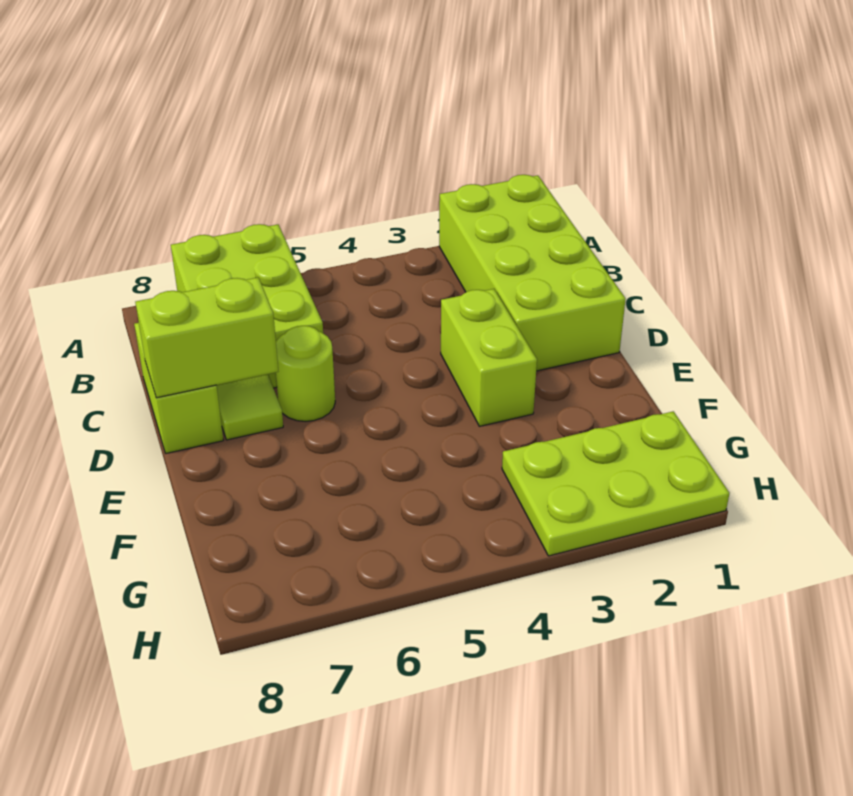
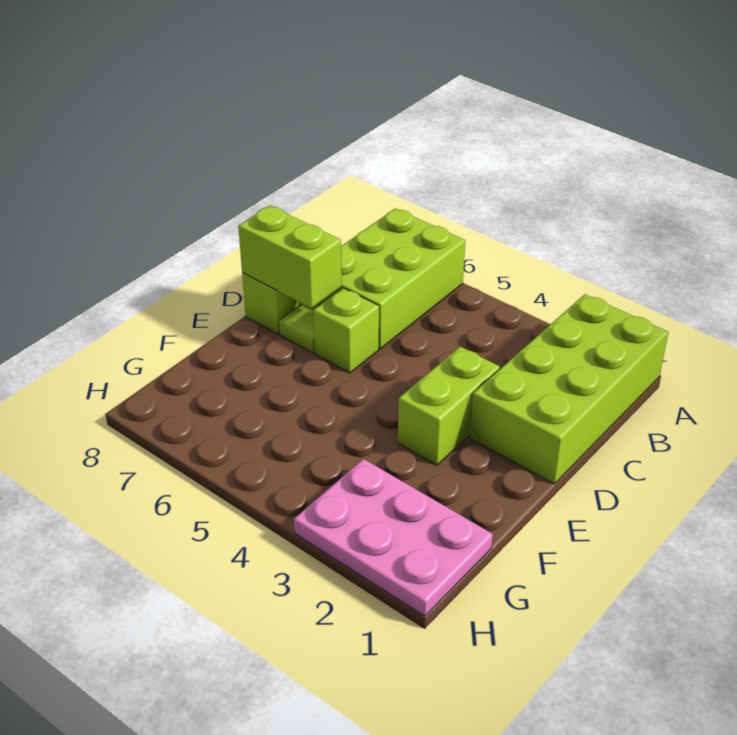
lime 1x1 round brick [276,326,335,421] -> lime 1x1 brick [313,288,379,373]
lime 2x3 plate [502,411,729,556] -> pink 2x3 plate [294,459,493,616]

